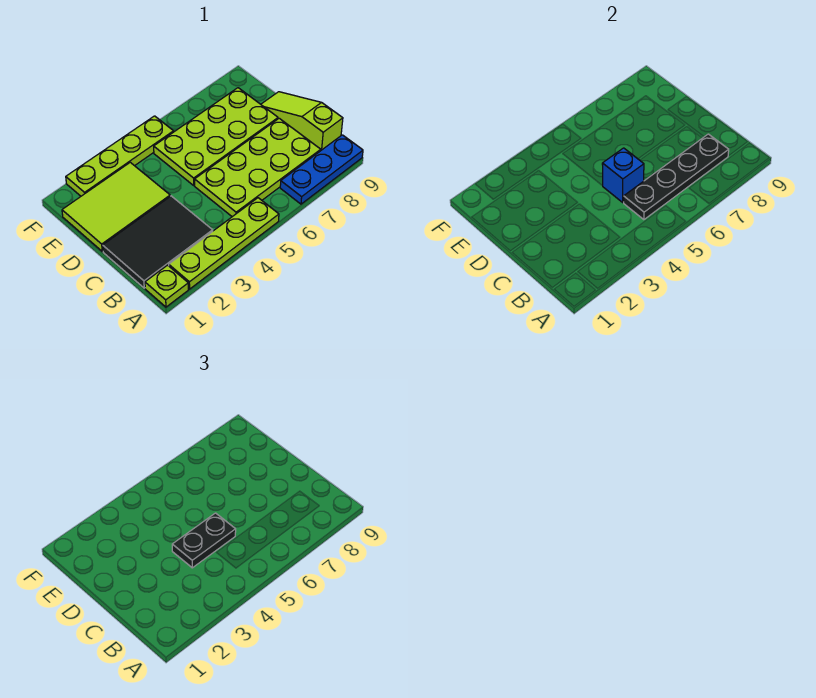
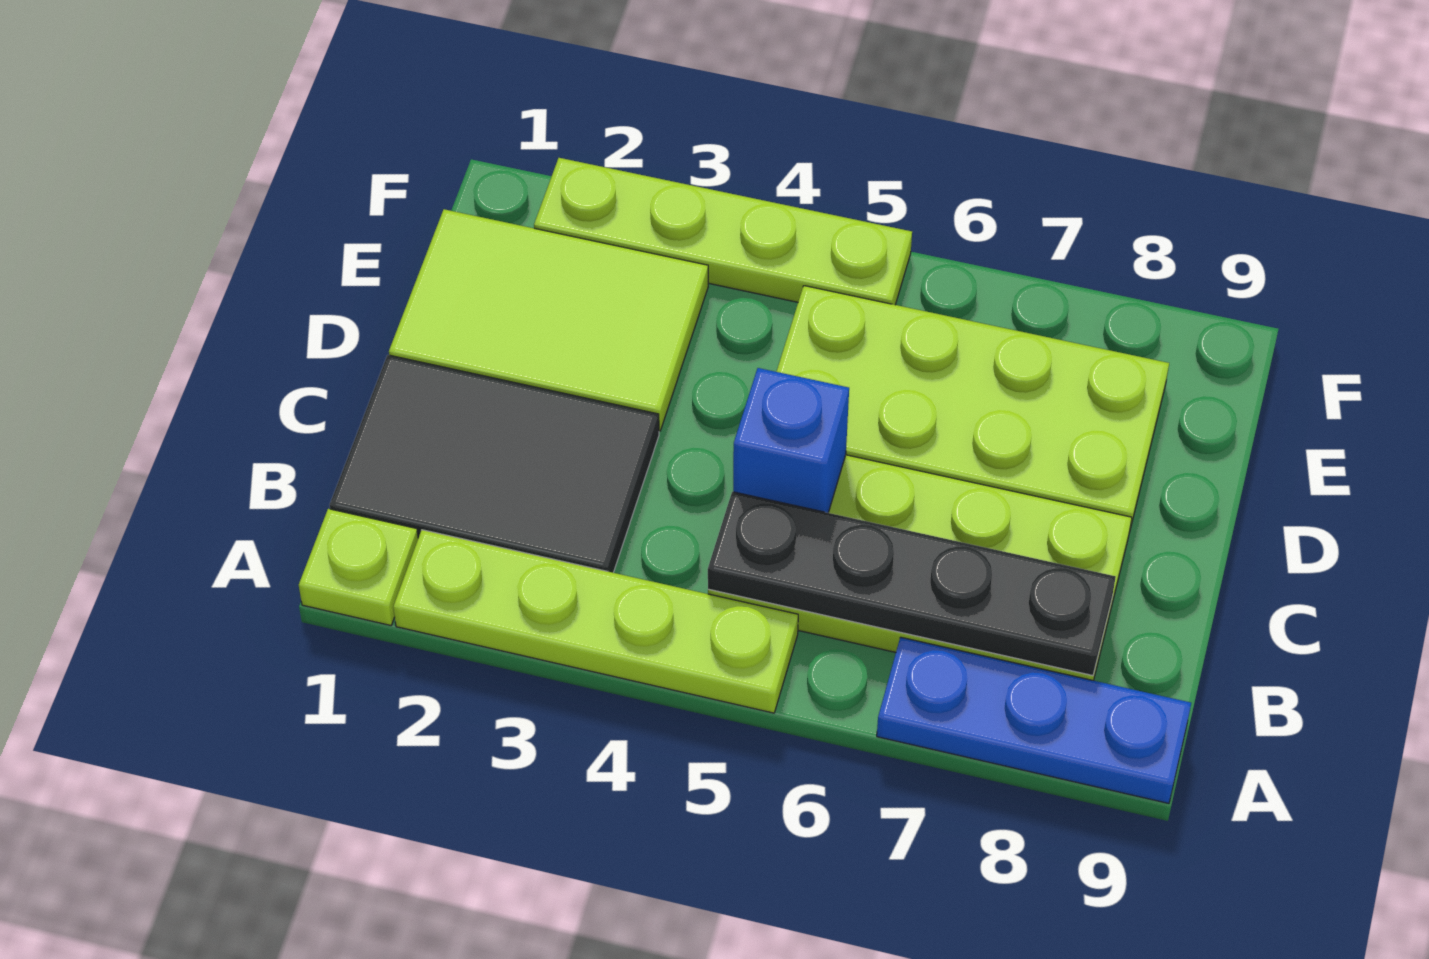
lime 1x3 slope [261,92,343,150] -> none
black 1x2 plate [172,513,236,568] -> none

